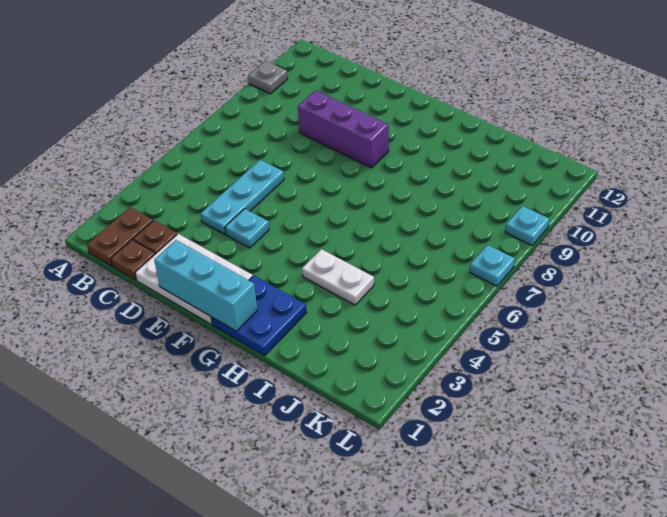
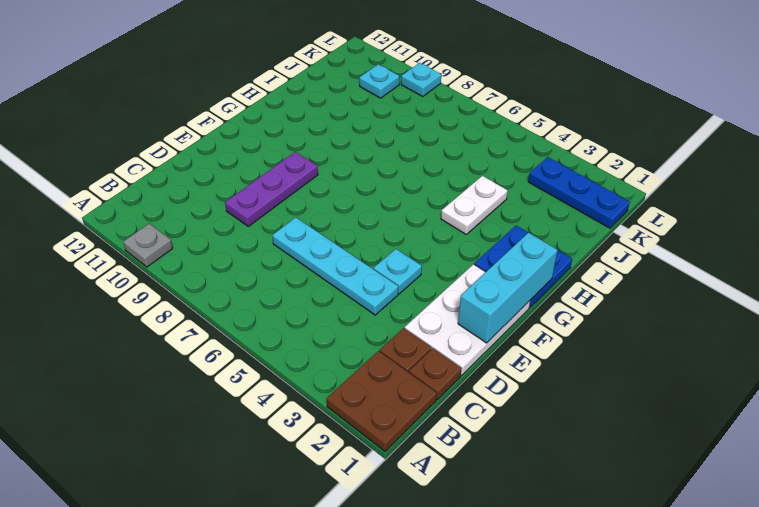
brown 1x2 plate [87,207,153,266] -> brown 2x2 plate [327,351,437,451]
cyan 1x3 plate [201,160,284,234] -> cyan 1x4 plate [272,217,398,315]
purple 1x3 brick [298,90,389,168] -> purple 1x3 plate [225,152,318,226]
none -> blue 1x3 plate [528,157,630,228]
cyan 1x1 plate [470,245,515,286] -> cyan 1x1 plate moved to [359,64,399,98]

